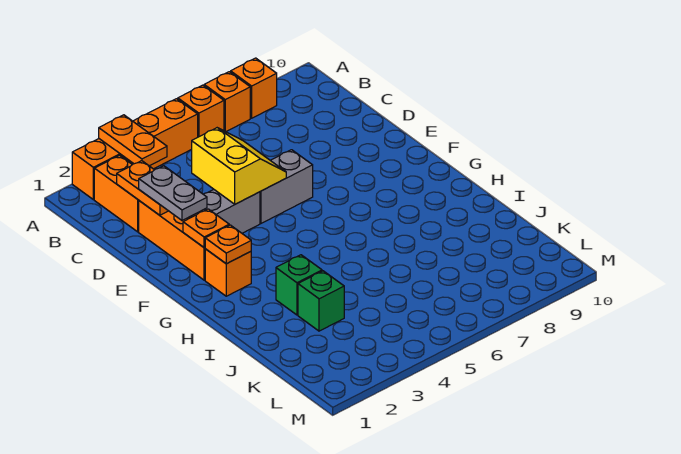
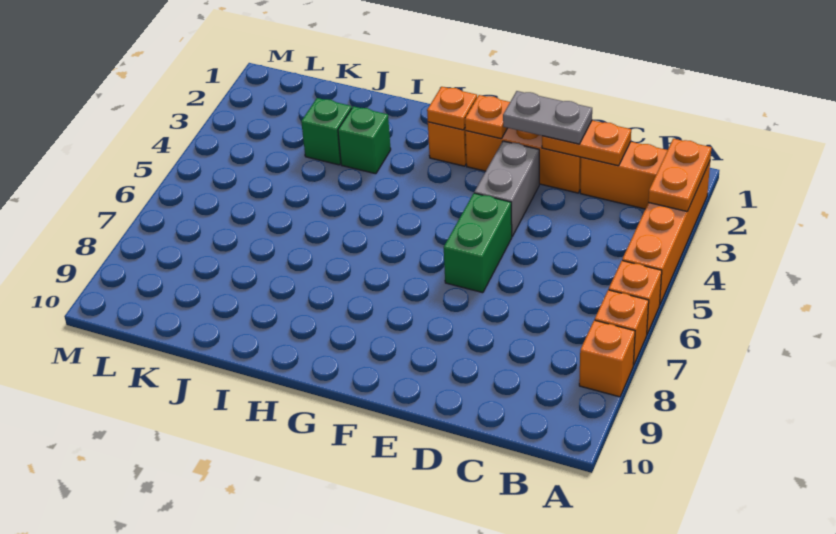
orange 1x2 plate [99,115,167,166] -> orange 1x2 plate turned to [648,139,711,211]
yellow 2x2 slope [192,128,286,204] -> none
grey 1x2 brick [260,150,313,223] -> green 1x2 brick [444,193,512,293]

